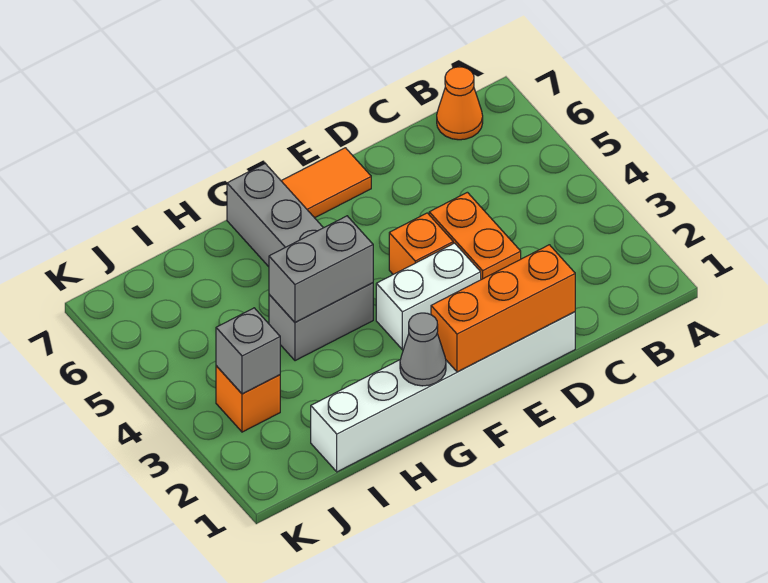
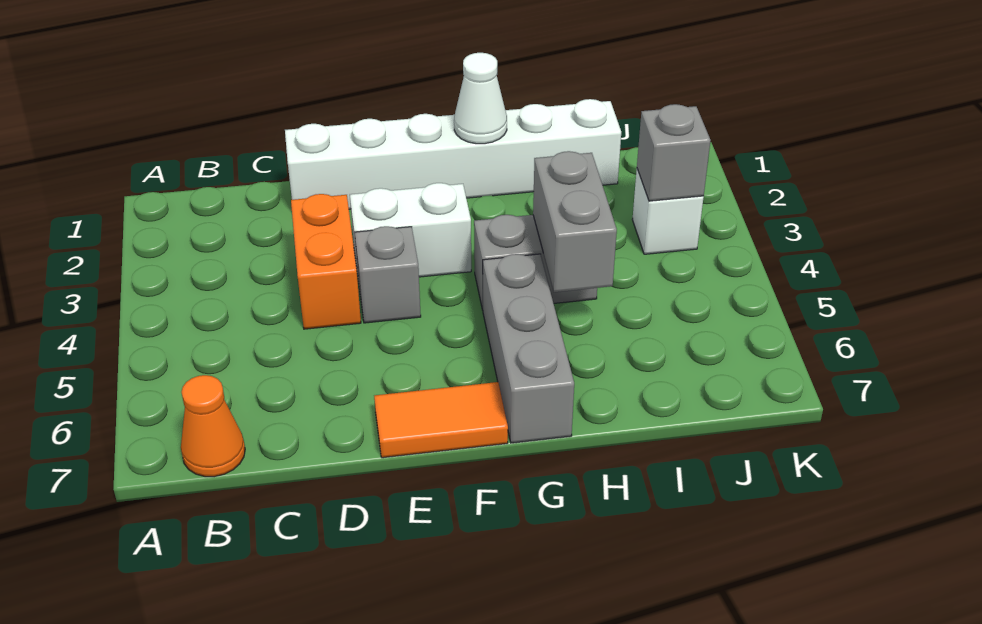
orange 1x3 brick [431,245,575,372] -> none
orange 1x1 brick [389,213,453,274] -> grey 1x1 brick [355,226,421,323]
grey 1x1 cone [400,313,446,386] -> white 1x1 cone [454,53,507,144]
grey 1x2 brick [269,216,373,322] -> grey 1x2 brick turned to [533,151,617,292]
orange 1x1 brick [216,366,280,432] -> white 1x1 brick [632,169,704,254]

